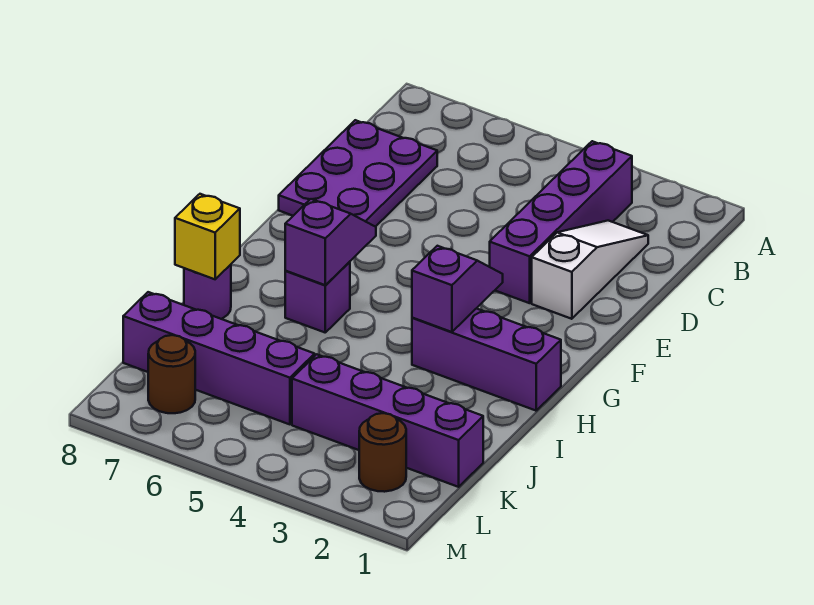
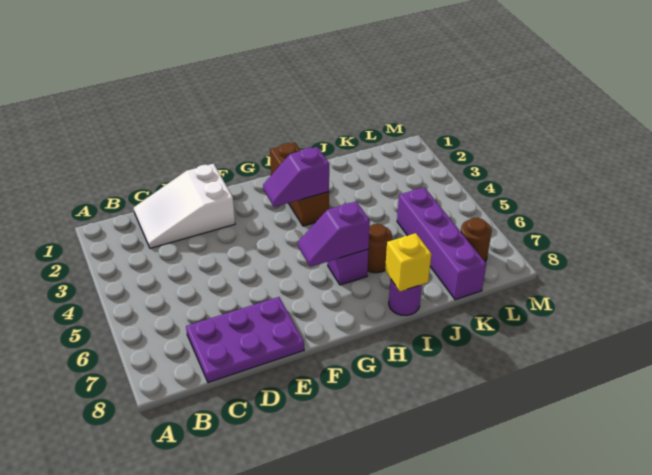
purple 1x4 brick [490,141,632,303] -> none
white 1x3 slope [532,221,648,319] -> white 2x3 slope [134,164,235,248]
purple 1x3 brick [412,308,561,411] -> brown 1x3 brick [270,142,329,226]
purple 1x4 brick [292,354,483,487] -> none
brown 1x1 round brick [359,413,406,492] -> brown 1x1 round brick moved to [368,224,392,273]

